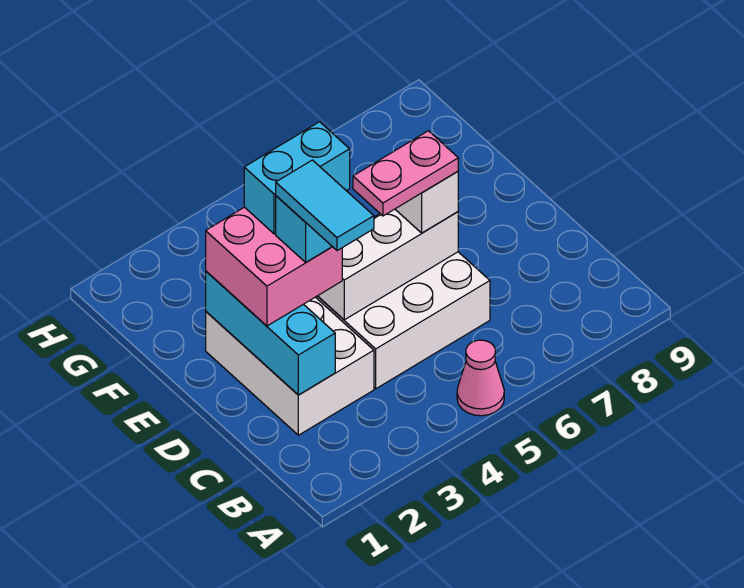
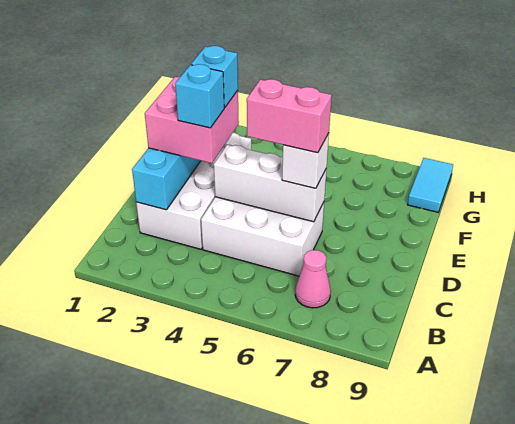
pink 1x1 cone [457,340,504,416] -> pink 1x1 cone moved to [295,250,331,308]
white 2x3 brick [206,297,374,435] -> white 2x4 brick [136,133,251,249]
cyan 1x2 tile [276,160,374,251] -> cyan 1x2 tile moved to [407,158,453,212]
pink 1x2 plate [353,131,458,216] -> pink 1x2 brick [247,79,332,153]
cyan 1x2 brick [244,122,350,234] -> cyan 1x1 brick [191,46,238,108]

